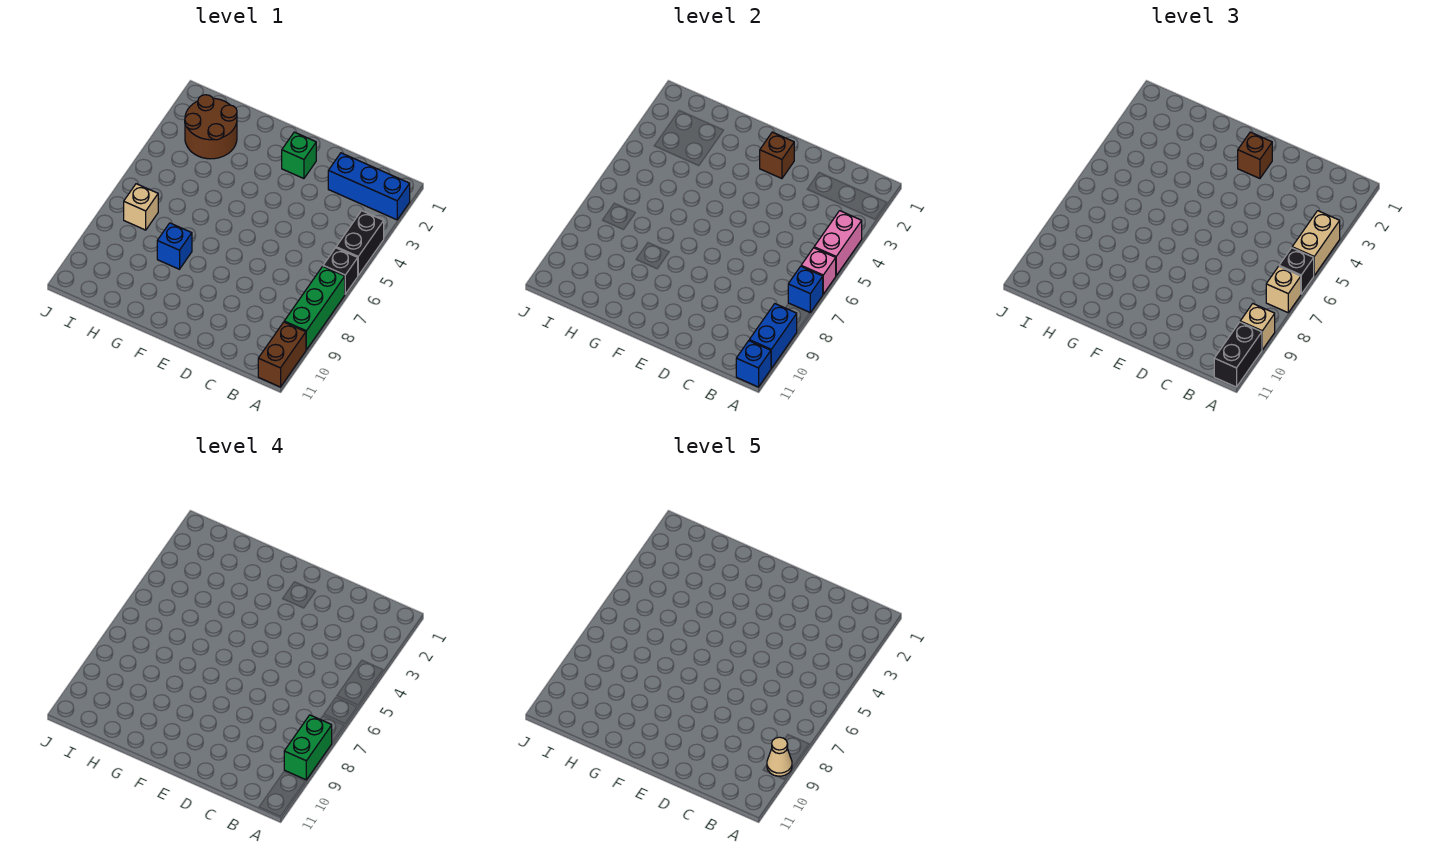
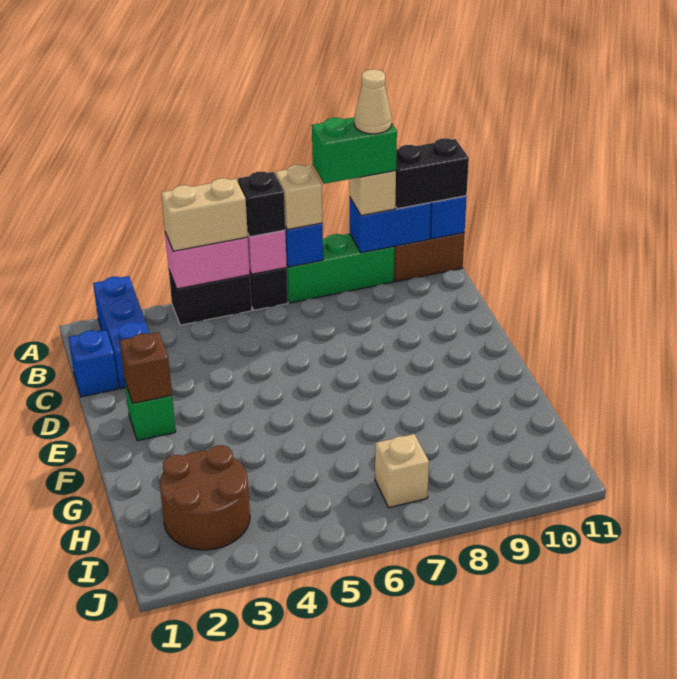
brown 1x1 brick [1238,132,1272,179] -> none
blue 1x1 brick [157,223,192,269] -> blue 1x1 brick moved to [68,330,118,397]

